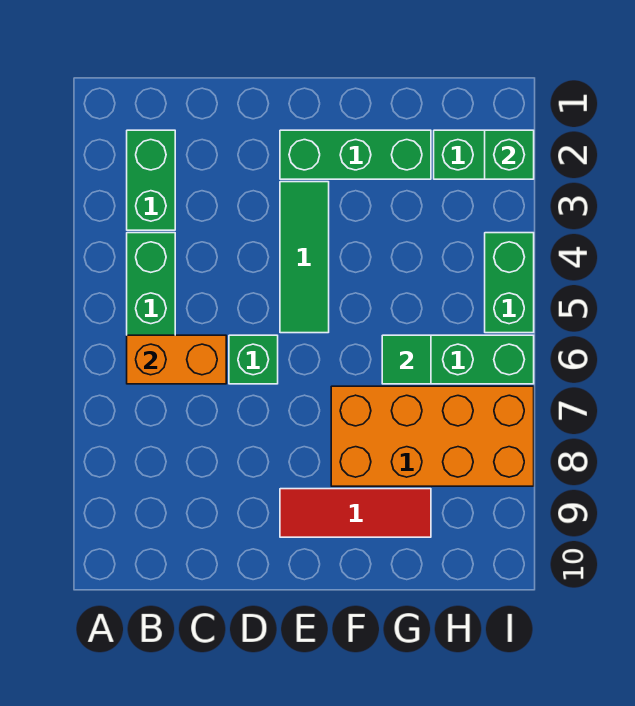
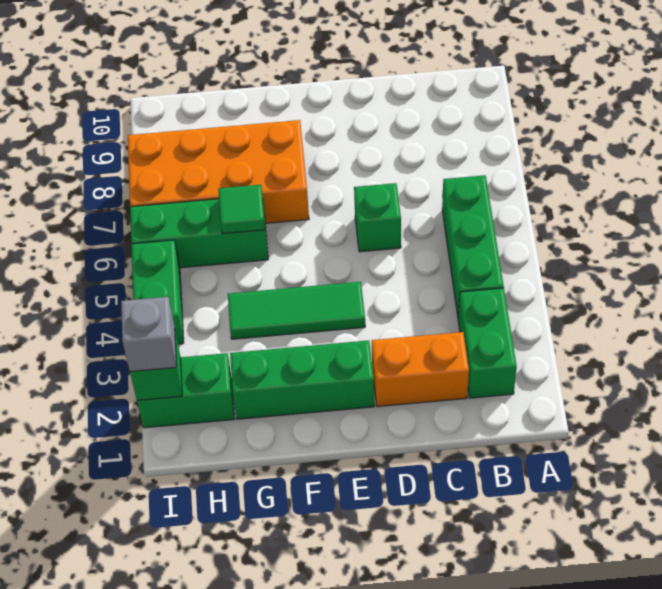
orange 1x2 brick [127,335,226,384] -> orange 1x2 brick moved to [372,332,469,407]
green 1x3 tile [280,182,329,333] -> green 1x3 tile turned to [228,282,365,339]
red 1x3 tile [280,489,431,537] -> none
none -> grey 1x1 brick [121,297,177,372]

